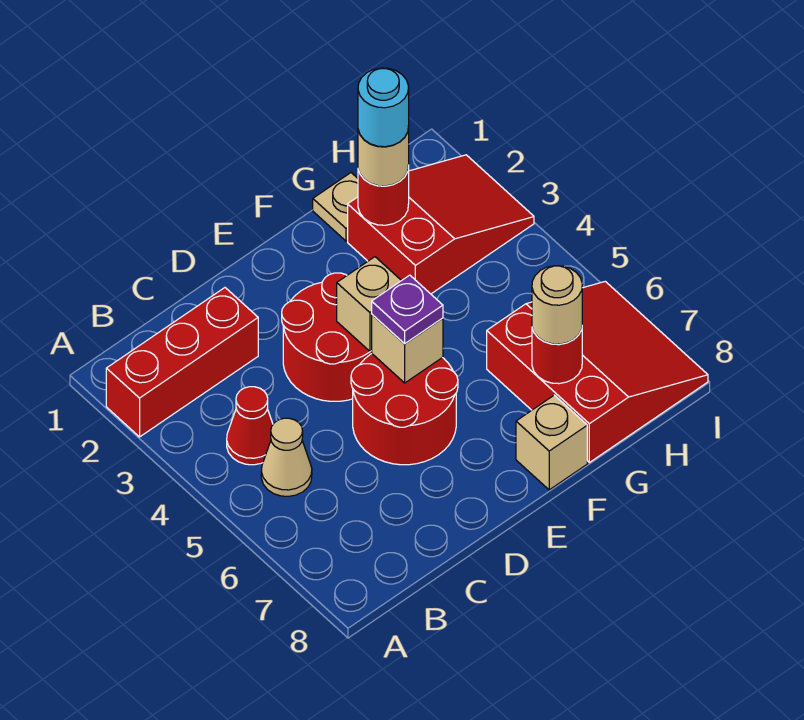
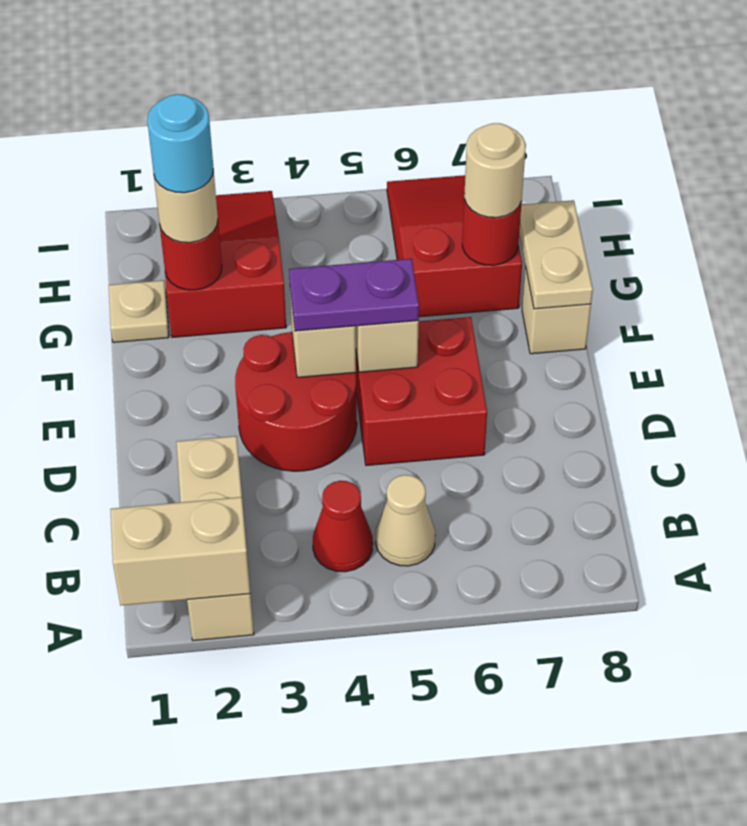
none -> tan 1x2 brick [110,497,250,605]
red 1x3 brick [106,288,258,437] -> tan 1x3 brick [177,436,254,641]
red 2x2 round brick [351,354,458,465] -> red 2x2 brick [356,317,487,465]
purple 1x1 plate [372,275,443,343] -> purple 1x2 plate [289,259,419,331]
none -> tan 1x2 plate [519,200,593,309]
red 3x3 slope [487,281,708,462] -> red 2x3 slope [387,175,522,317]

